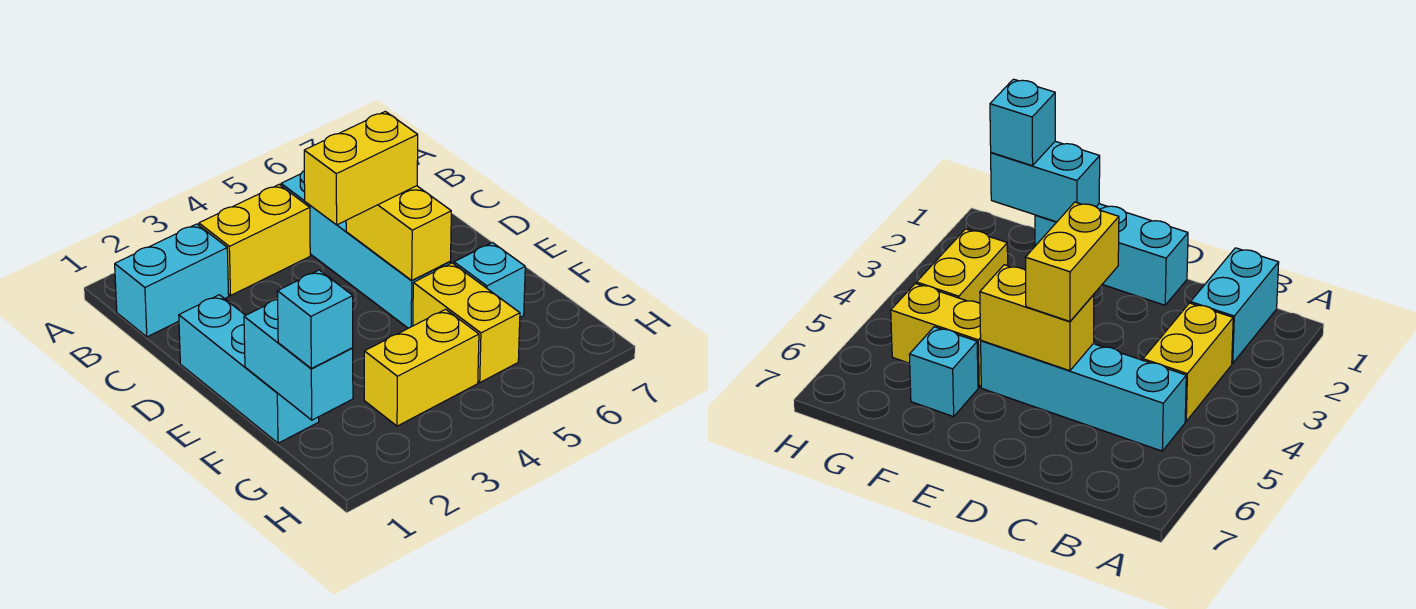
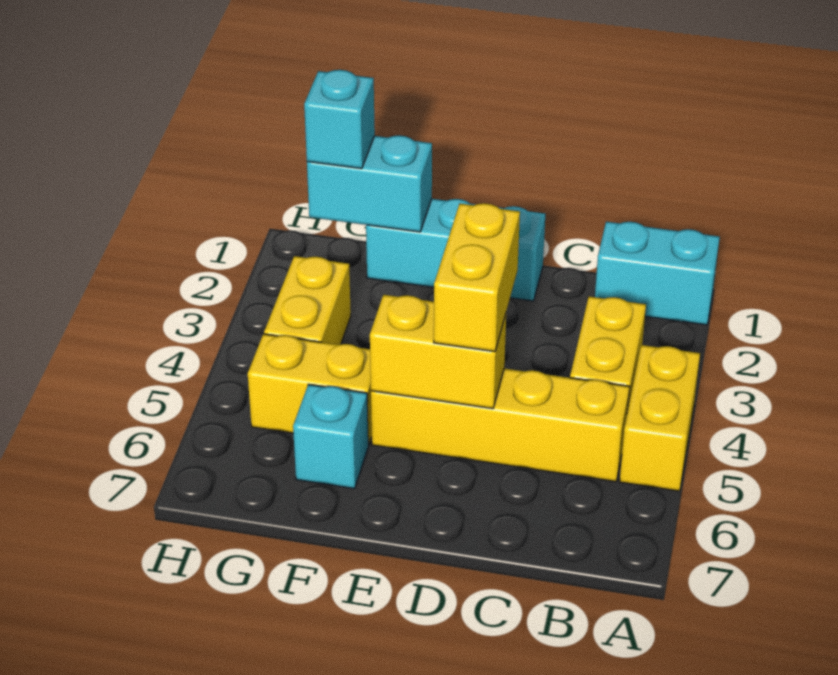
none -> yellow 1x2 brick [620,345,700,491]
cyan 1x2 brick [115,224,229,337] -> cyan 1x2 brick turned to [595,222,720,325]
cyan 1x4 brick [281,171,451,328] -> yellow 1x4 brick [371,368,630,482]

